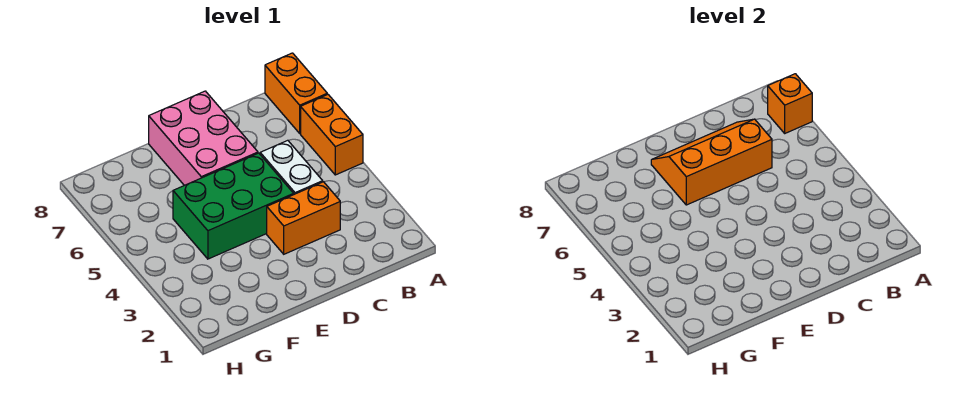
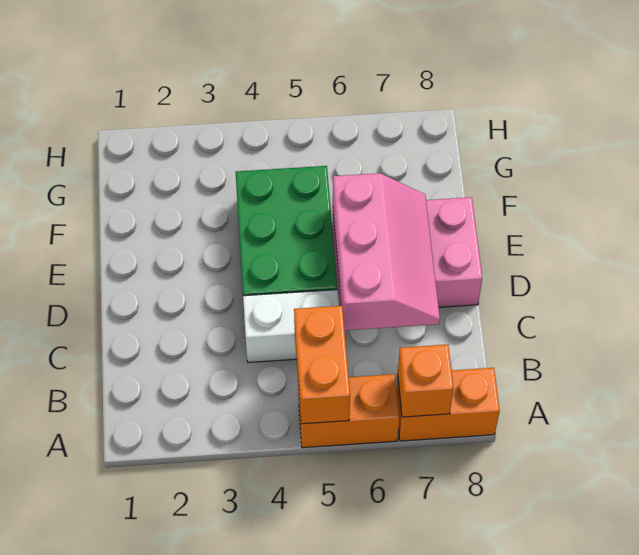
orange 1x2 brick [267,182,340,254] -> orange 1x2 brick moved to [294,306,350,424]
orange 2x3 slope [651,119,772,205] -> pink 2x3 slope [333,173,440,330]

